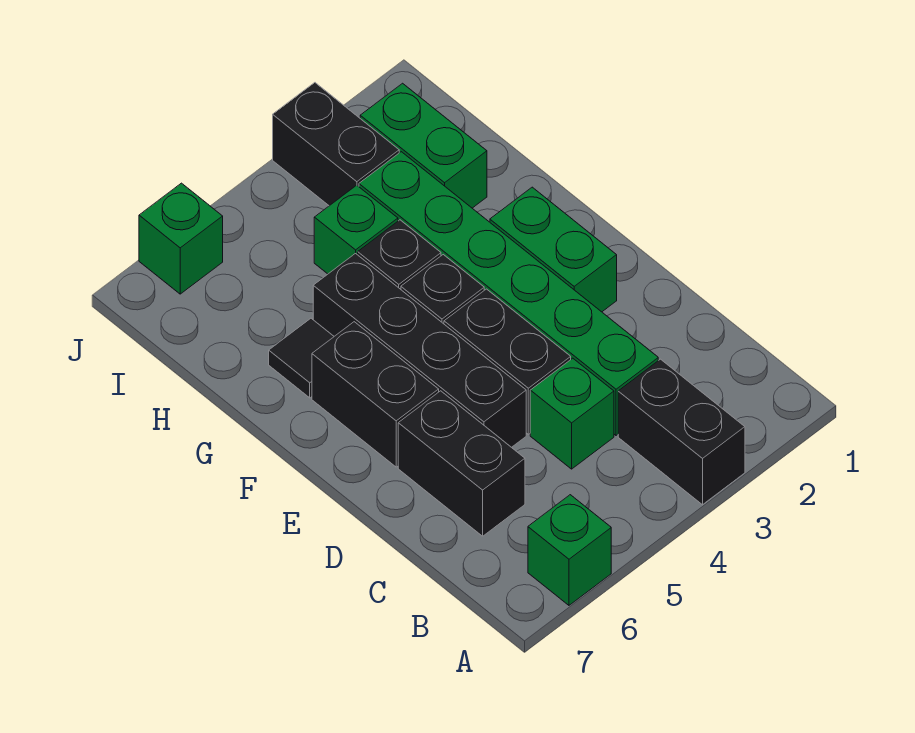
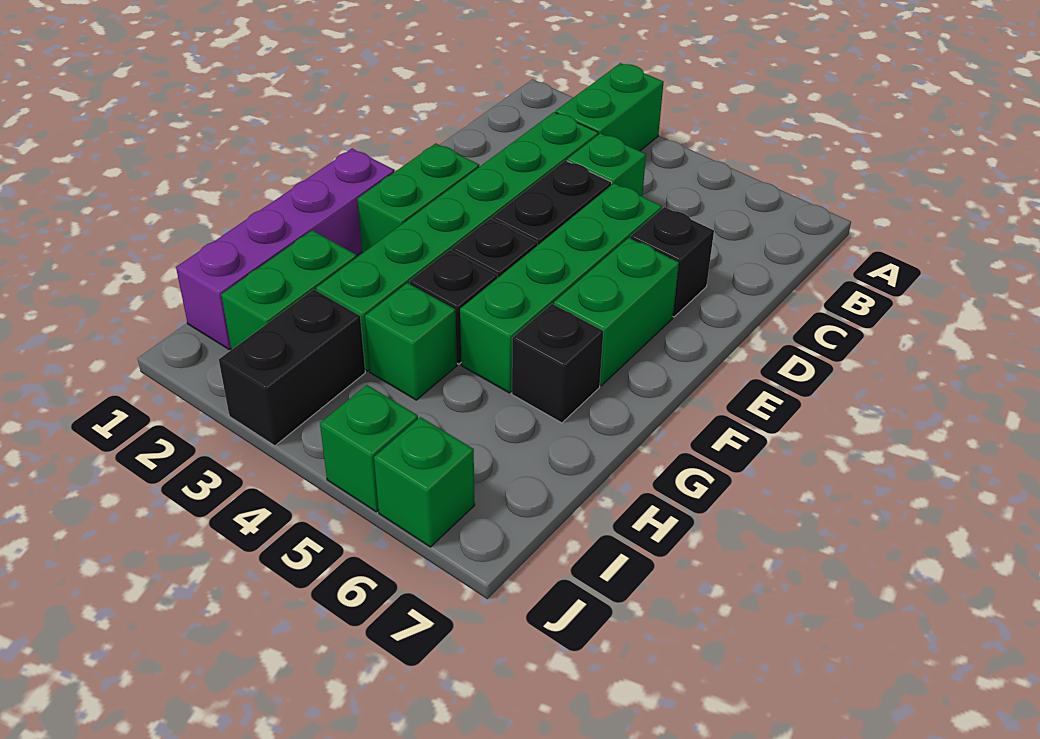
black 1x2 brick [618,359,745,505] -> green 1x2 brick [556,63,664,151]
green 1x1 brick [528,495,611,605] -> green 1x1 brick moved to [320,385,418,512]
black 1x2 brick [398,391,525,536] -> black 1x1 brick [630,207,714,317]
black 1x4 brick [313,253,526,447] -> green 1x4 brick [460,183,662,393]
black 1x2 brick [312,322,439,467] -> green 1x2 brick [554,238,679,386]
none -> purple 1x4 brick [176,148,394,350]
black 1x1 tile [269,318,334,398] -> black 1x1 brick [512,304,603,423]

